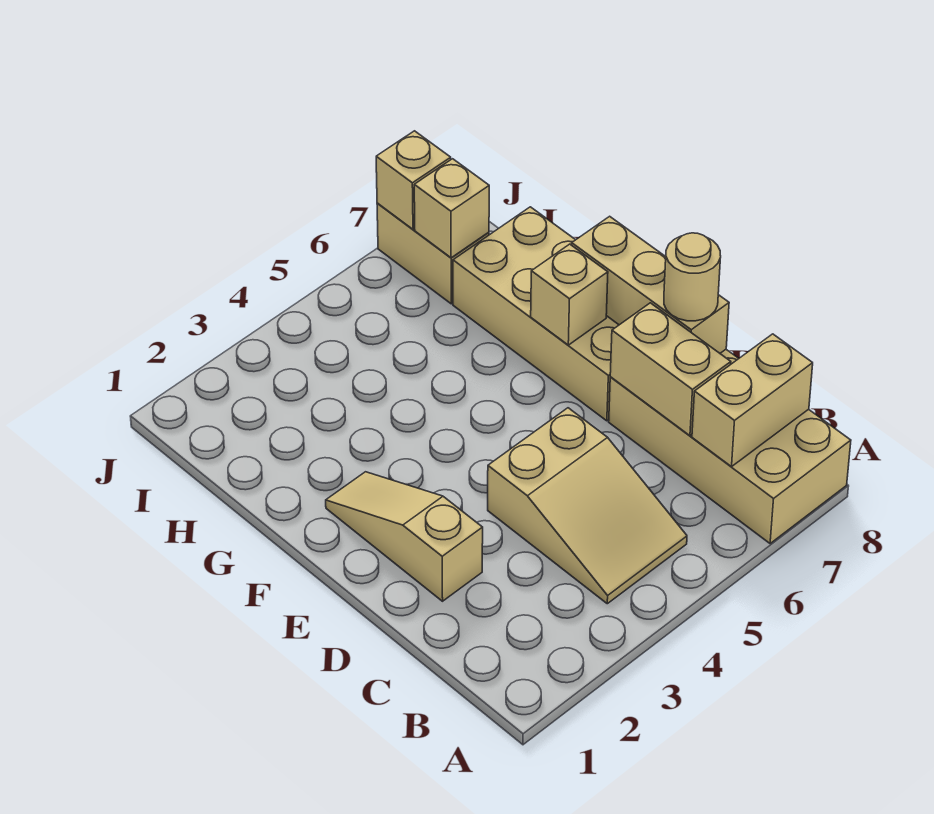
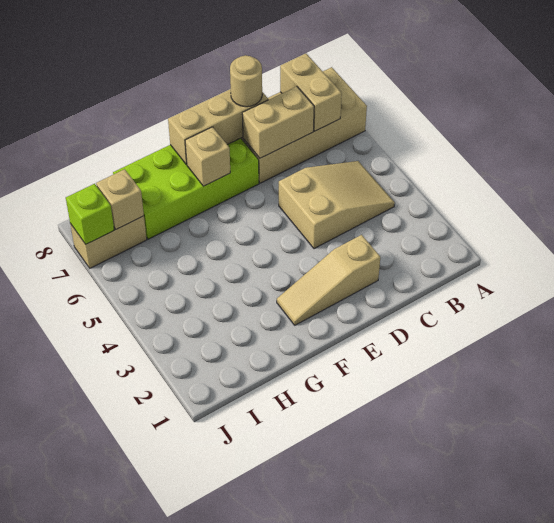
tan 2x4 brick [453,207,619,421] -> lime 2x4 brick [113,138,259,239]
tan 1x1 brick [376,131,451,229] -> lime 1x1 brick [66,184,114,244]

